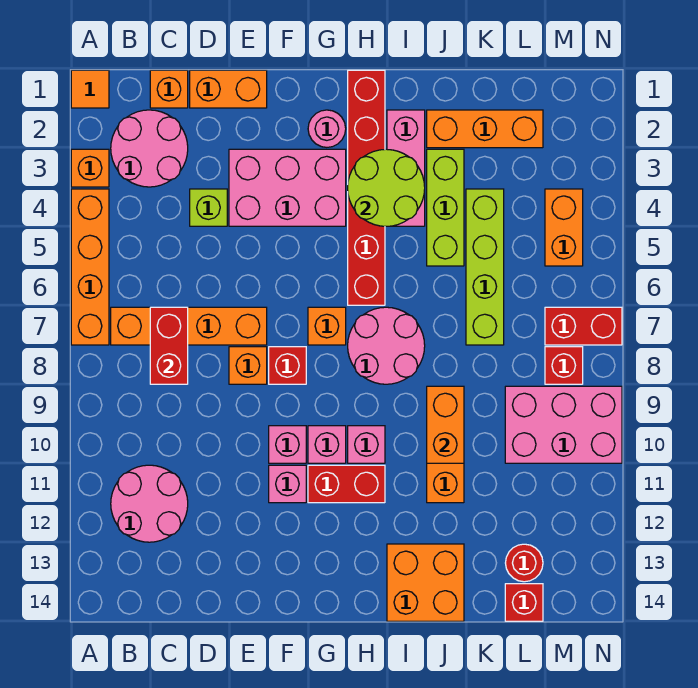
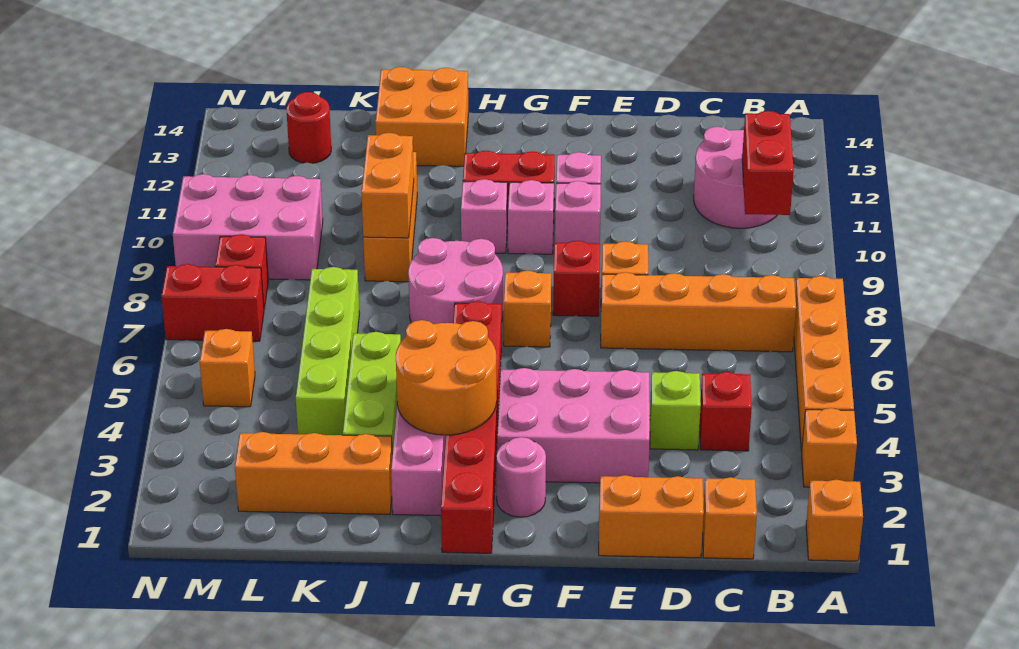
orange 1x1 tile [71,70,109,108] -> orange 1x1 brick [806,480,863,561]
pink 2x2 round brick [111,110,188,187] -> none
red 1x2 brick [150,307,188,384] -> red 1x2 brick moved to [742,111,794,215]
lime 2x2 round brick [348,149,425,226] -> orange 2x2 round brick [396,320,497,435]
red 1x1 brick [505,584,543,621] -> red 1x1 brick moved to [700,372,752,451]
orange 1x2 brick [545,189,583,266] -> orange 1x1 brick [200,329,255,407]

